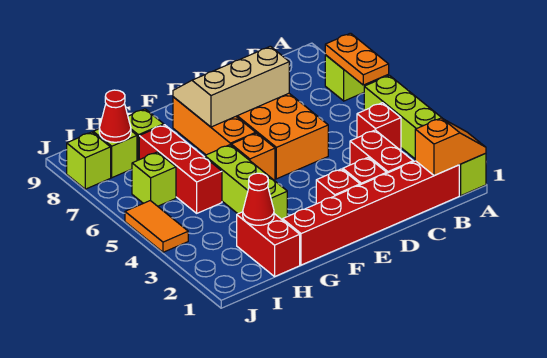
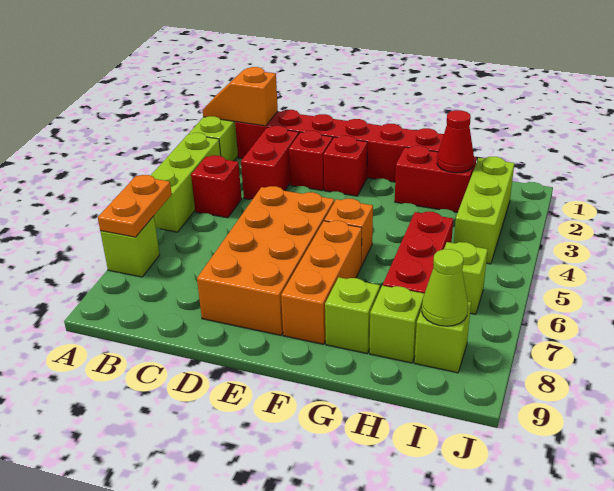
tan 2x3 slope [173,46,289,127] -> none
lime 1x3 brick [205,145,287,220] -> lime 1x3 brick moved to [454,157,514,264]
red 1x2 brick [237,212,300,276] -> red 1x2 brick turned to [395,146,476,212]
red 1x1 cone [99,90,131,142] -> lime 1x1 cone [422,249,468,326]
orange 1x2 tile [125,201,188,252] -> none
lime 1x1 brick [67,132,111,189] -> lime 1x1 brick moved to [325,277,380,354]

